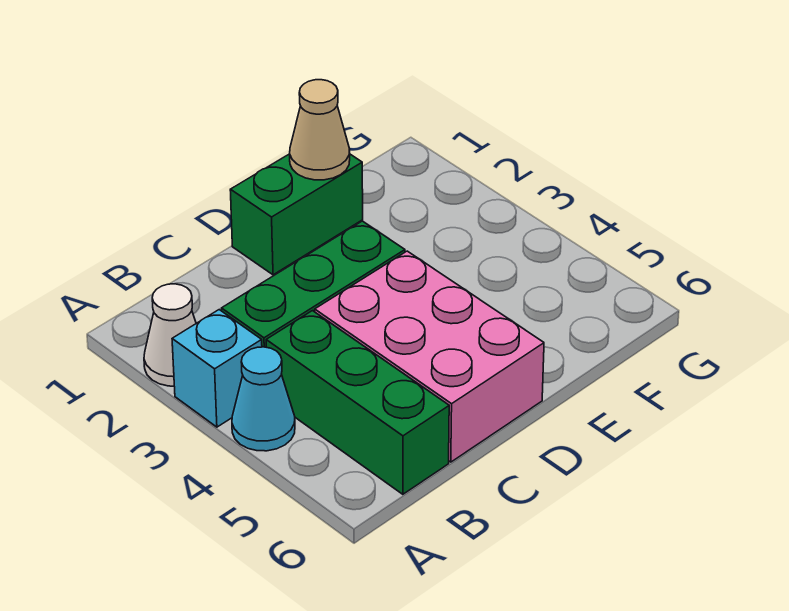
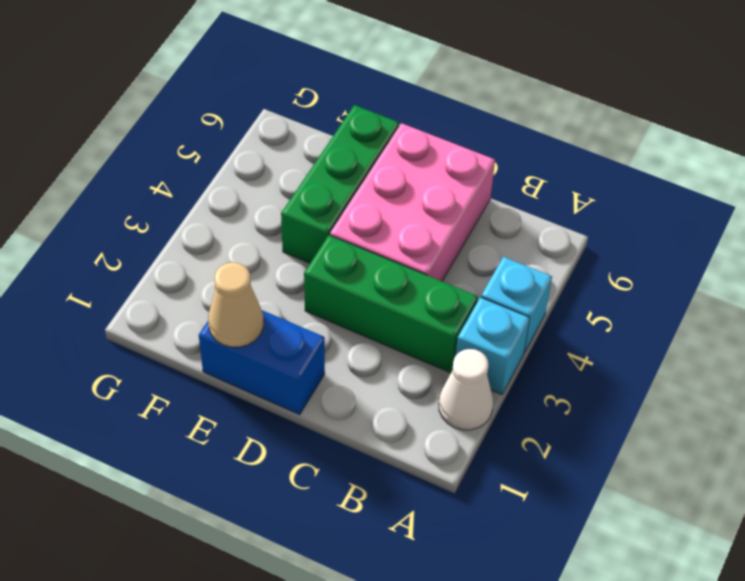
cyan 1x1 cone [232,347,295,451] -> cyan 1x1 brick [481,257,552,353]
green 1x3 brick [266,311,449,494] -> green 1x3 brick moved to [281,105,399,263]
green 1x2 brick [230,154,363,275] -> blue 1x2 brick [199,310,325,414]

